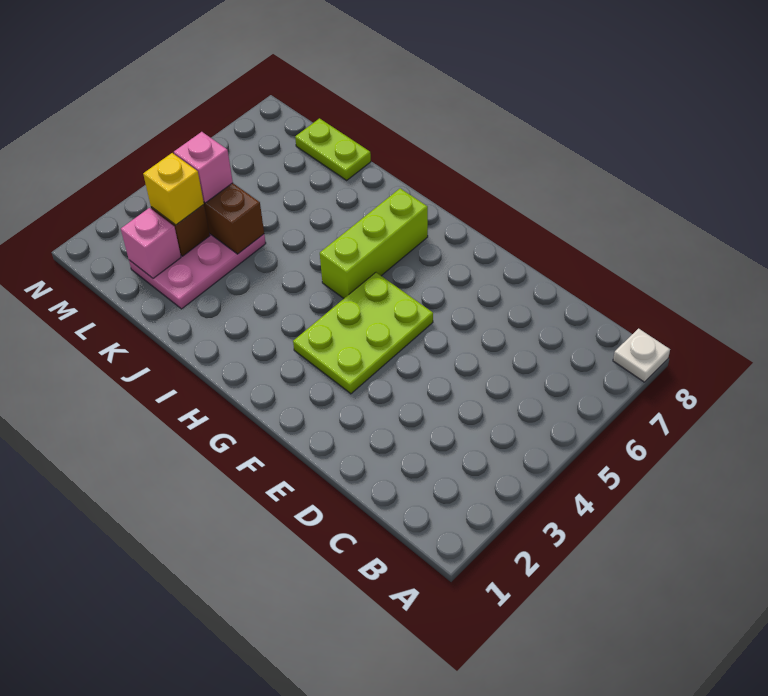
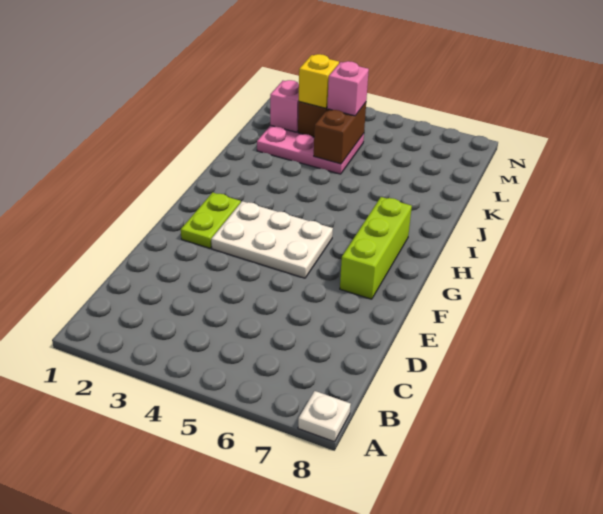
lime 2x3 plate [293,273,433,394] -> white 2x3 plate [211,201,333,278]
lime 1x3 brick [320,188,428,298] -> lime 1x3 brick turned to [340,197,412,299]
lime 1x2 plate [295,118,371,180] -> lime 1x2 plate moved to [181,192,241,248]

